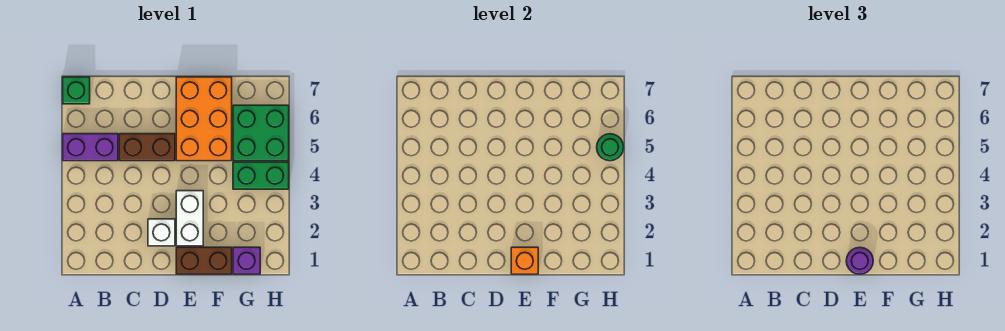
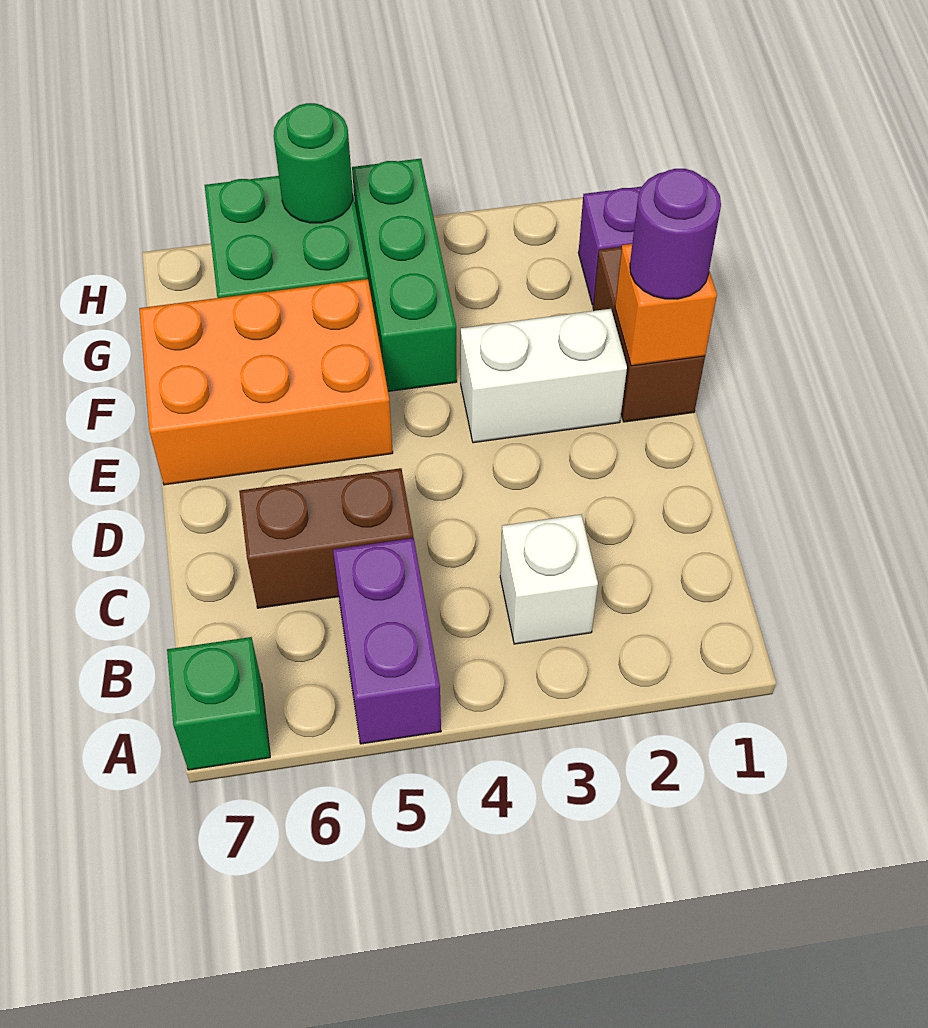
brown 1x2 brick [119,134,175,161] -> brown 1x2 brick turned to [239,468,413,608]
white 1x1 brick [148,219,175,246] -> white 1x1 brick moved to [500,514,598,644]
green 1x2 brick [233,162,289,189] -> green 1x3 brick [352,159,457,391]

